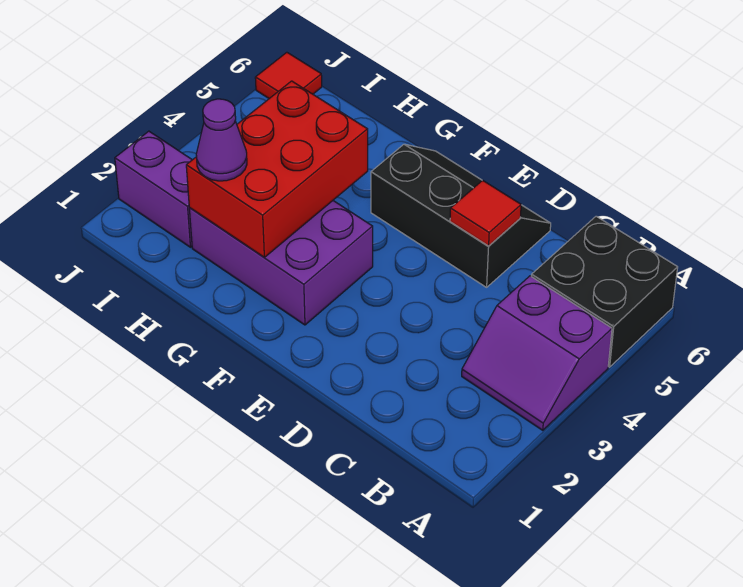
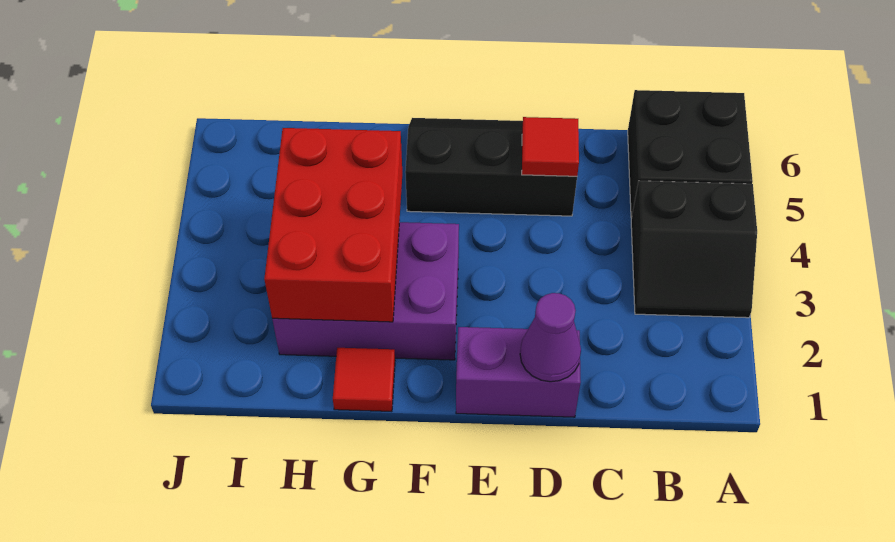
purple 2x2 slope [462,276,612,430] -> black 2x2 slope [631,181,757,318]
purple 1x1 cone [196,99,247,181] -> purple 1x1 cone moved to [520,293,581,382]
purple 1x2 brick [115,131,192,247] -> purple 1x2 brick moved to [456,327,581,417]
red 1x1 tile [255,52,322,98] -> red 1x1 tile moved to [333,348,395,411]

